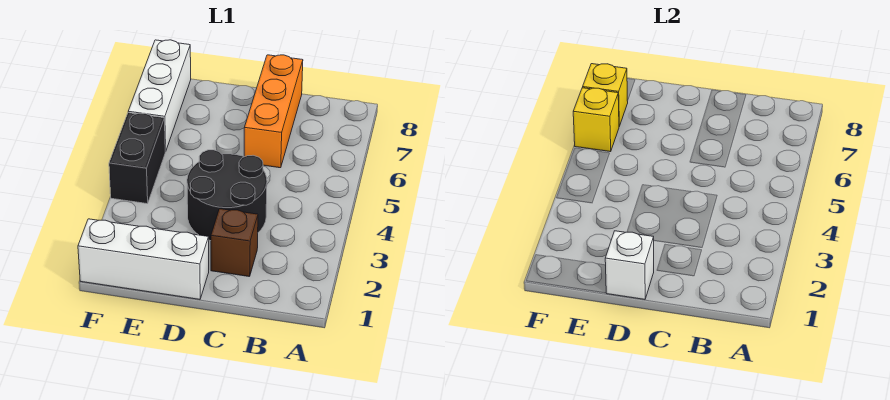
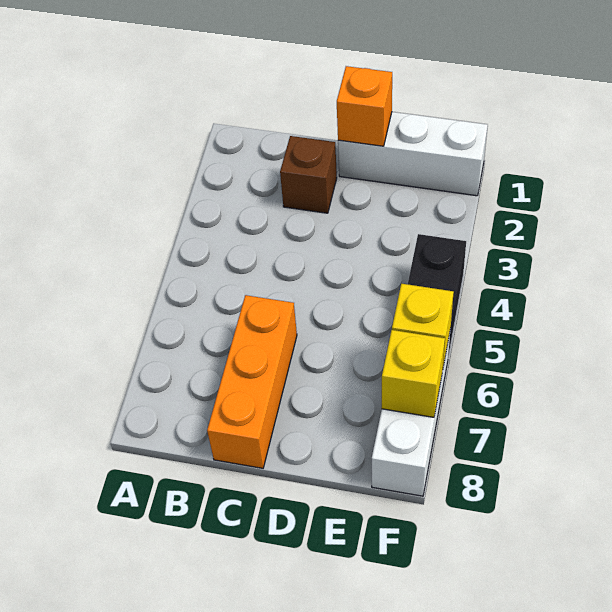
black 2x2 round brick [187,150,267,241] -> none
white 1x1 brick [605,231,654,299] -> orange 1x1 brick [337,66,392,146]

